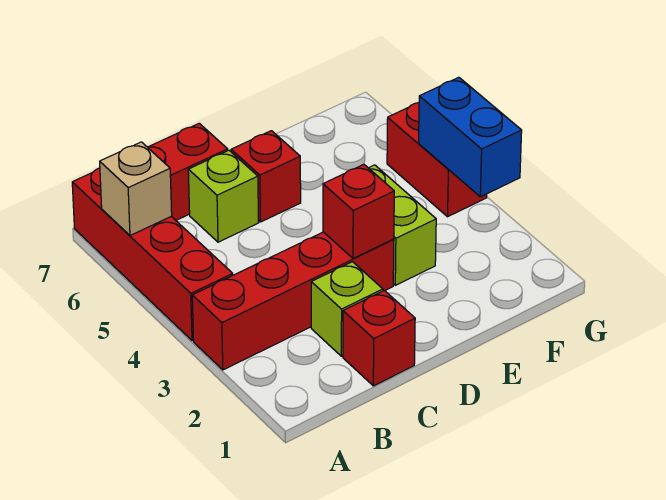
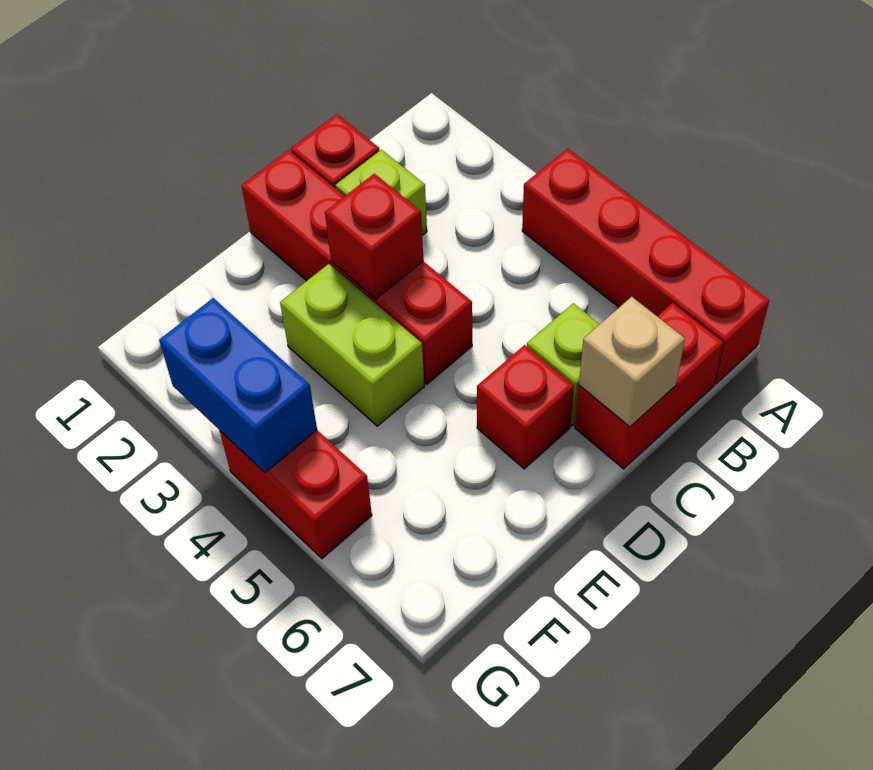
red 1x4 brick [192,232,394,370] -> red 1x4 brick turned to [242,150,472,384]
tan 1x1 brick [100,142,172,236] -> tan 1x1 brick moved to [579,297,685,427]

